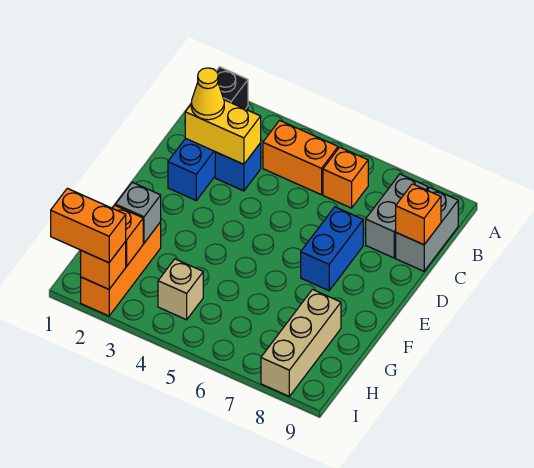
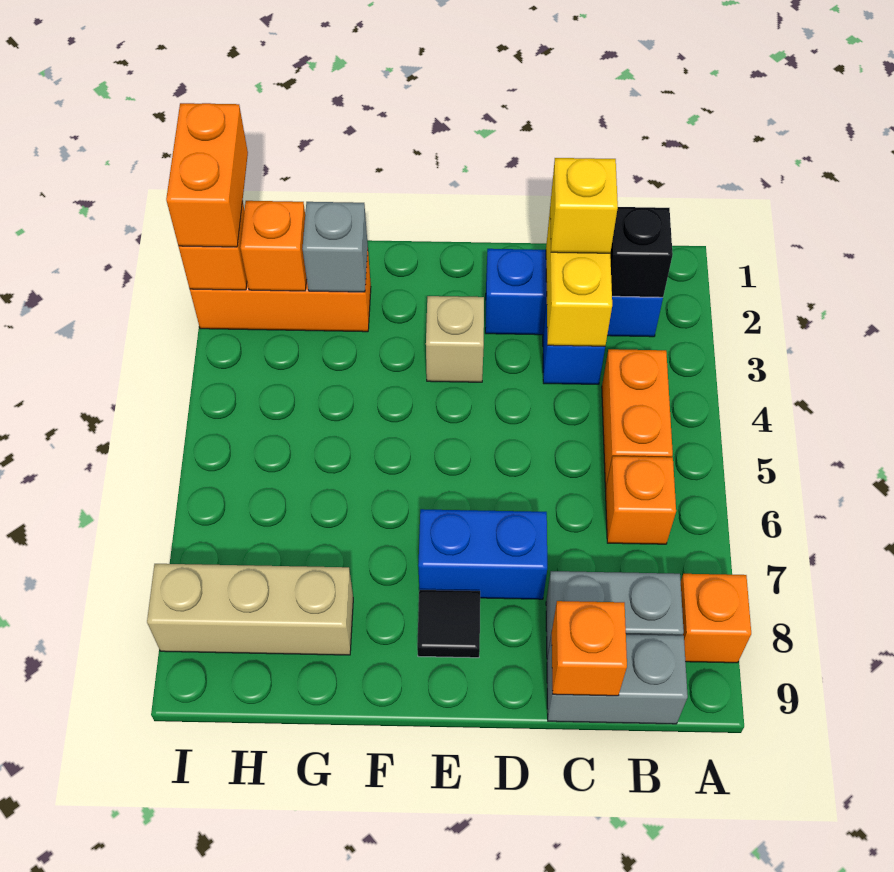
none -> orange 1x1 brick [681,574,751,663]
yellow 1x1 cone [191,68,224,120] -> yellow 1x1 brick [550,158,618,253]
none -> black 1x1 tile [417,590,480,658]
tan 1x1 brick [158,259,203,320] -> tan 1x1 brick moved to [426,296,484,382]

